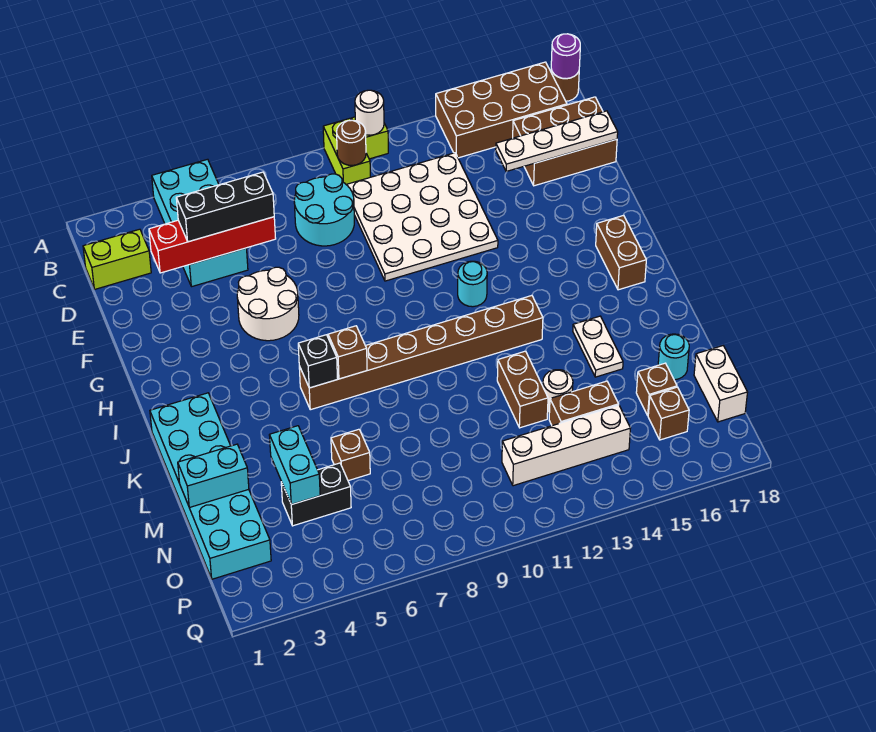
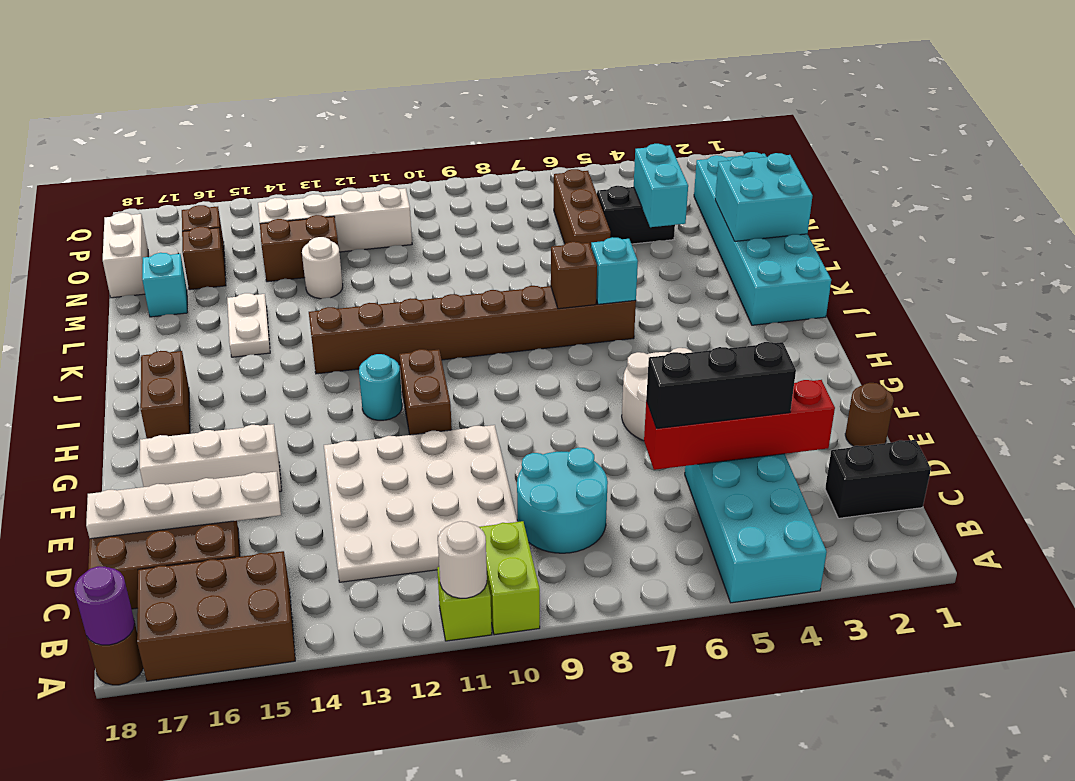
brown 2x4 brick [436,62,567,158] -> brown 2x3 brick [137,551,295,681]
brown 1x1 round brick [337,120,366,165] -> brown 1x1 round brick moved to [845,383,894,446]
lime 1x2 brick [83,229,151,289] -> black 1x2 brick [825,440,931,518]
none -> white 1x3 brick [140,424,282,492]
black 1x1 brick [298,335,338,388] -> cyan 1x1 brick [591,237,638,304]
brown 1x2 brick [497,351,548,428] -> brown 1x2 brick moved to [399,349,452,435]
cyan 1x2 brick [178,444,249,508] -> cyan 2x2 brick [715,153,813,241]
brown 1x1 brick [331,429,370,481] -> brown 1x3 brick [554,169,611,246]
cyan 1x1 round brick [658,334,689,380] -> cyan 1x1 brick [142,253,188,317]

